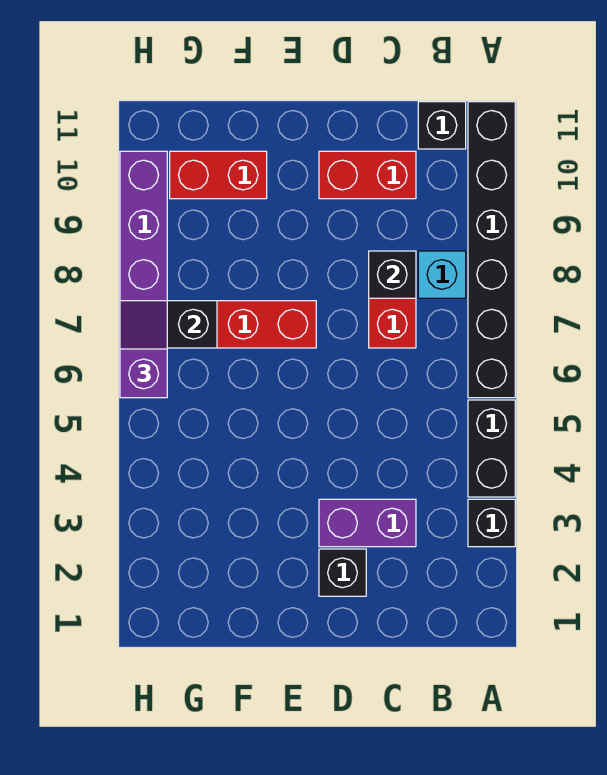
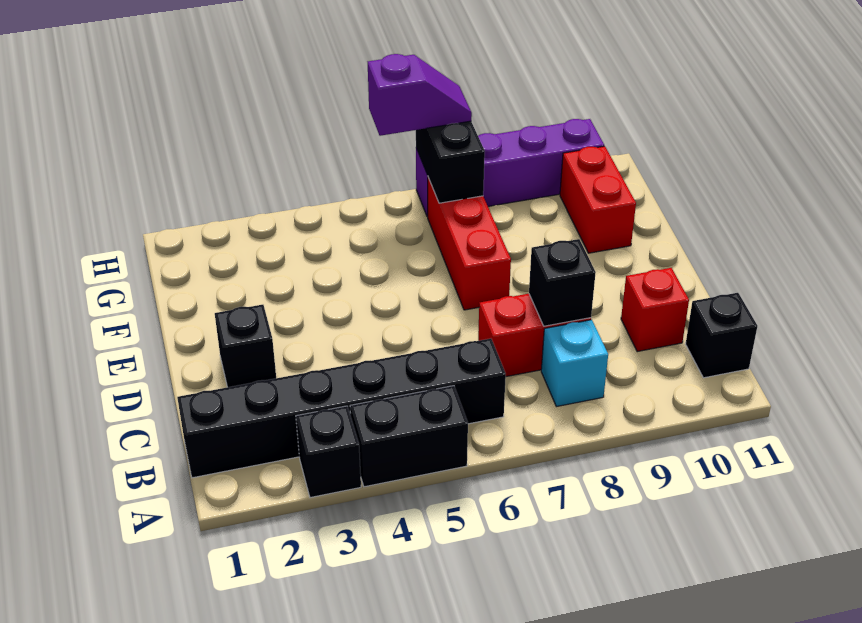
black 1x6 brick [468,102,515,398] -> black 1x6 brick moved to [177,339,506,478]
purple 1x2 brick [319,499,416,547] -> none
red 1x2 brick [319,151,416,199] -> red 1x1 brick [621,268,689,352]

